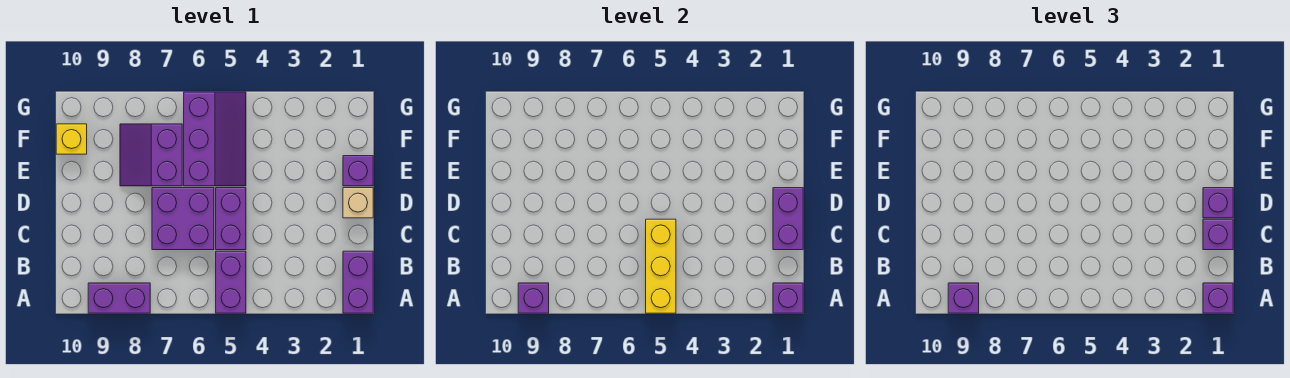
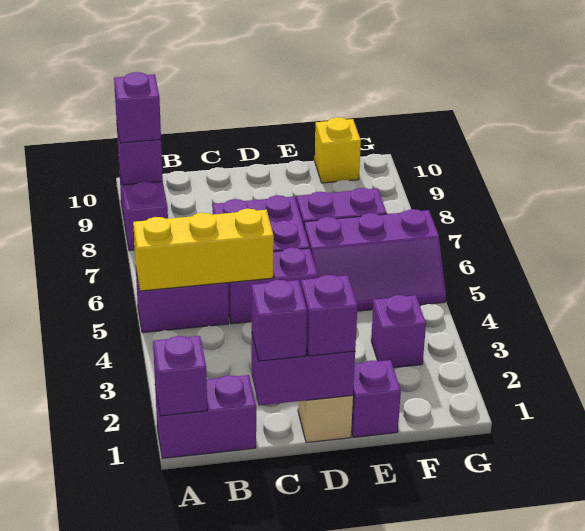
purple 1x1 brick [1203,283,1233,313] -> purple 1x1 brick moved to [371,295,426,368]

